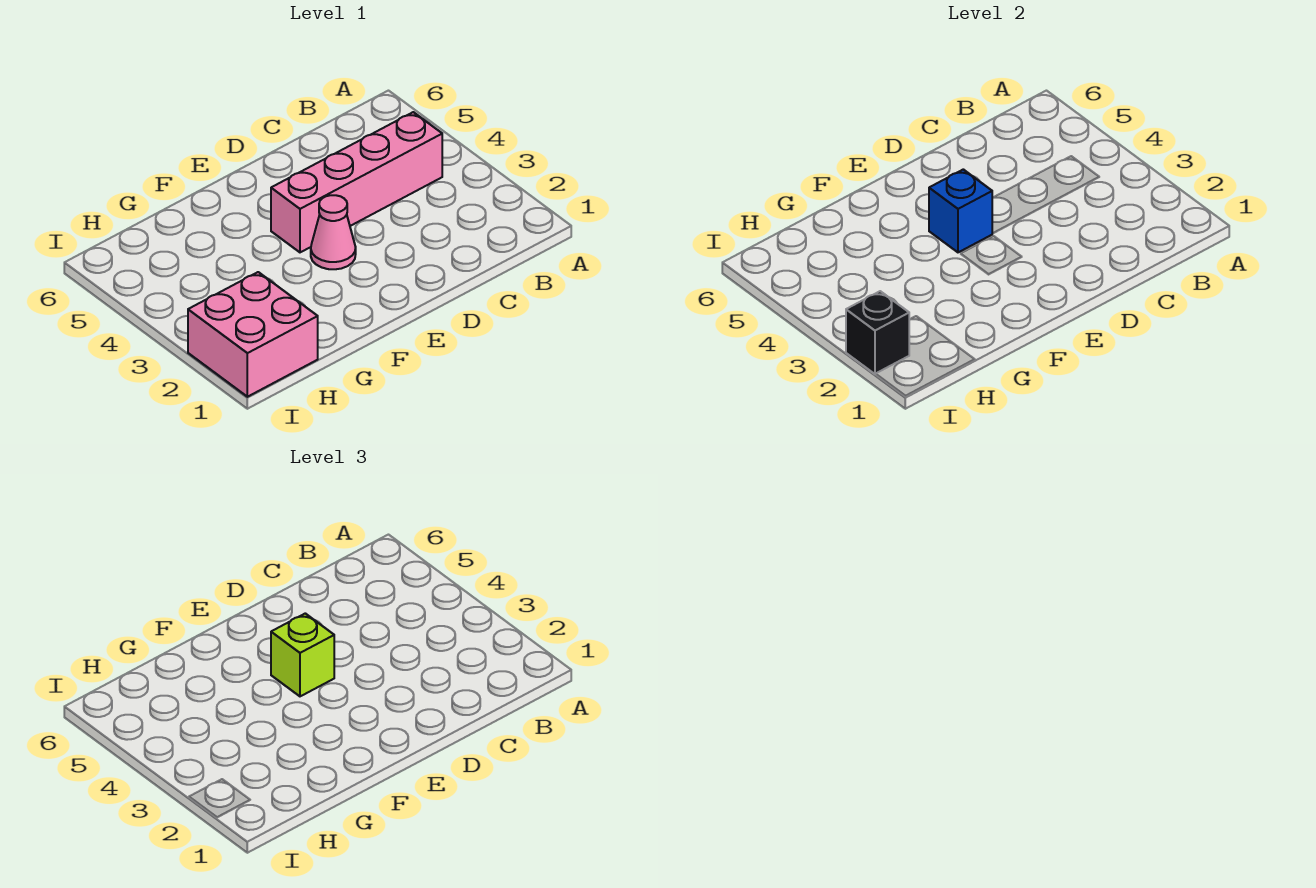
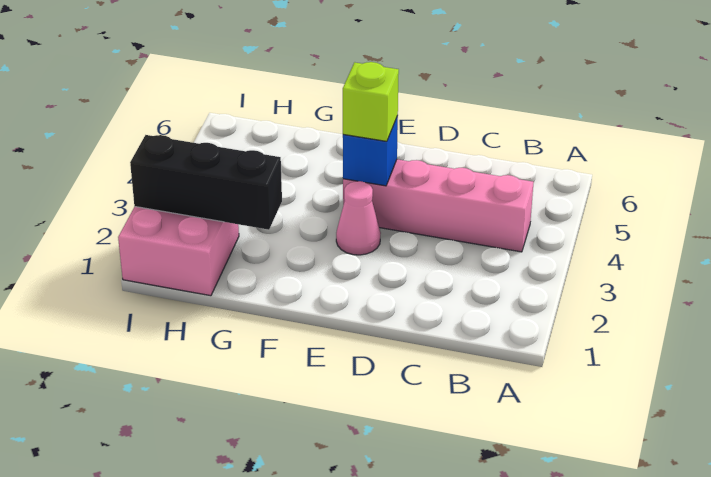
black 1x1 brick [846,291,910,374] -> black 1x3 brick [130,135,282,230]

